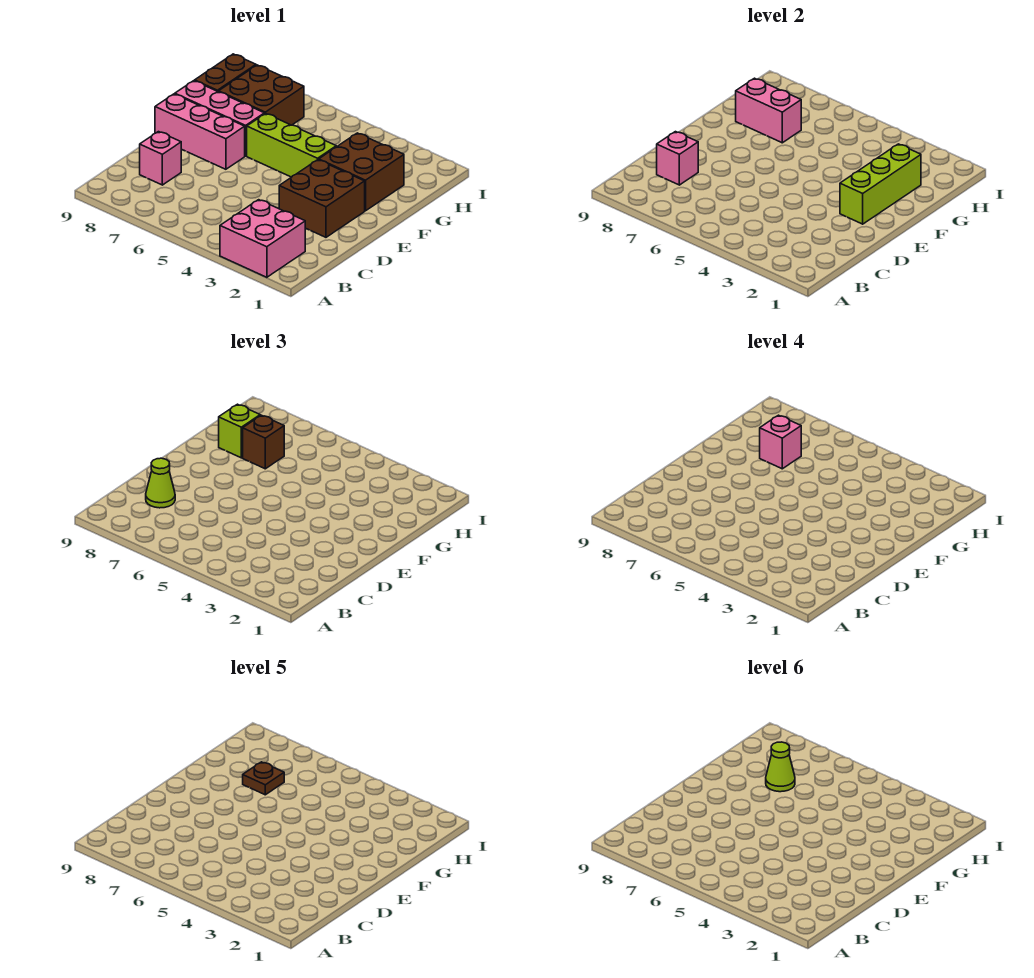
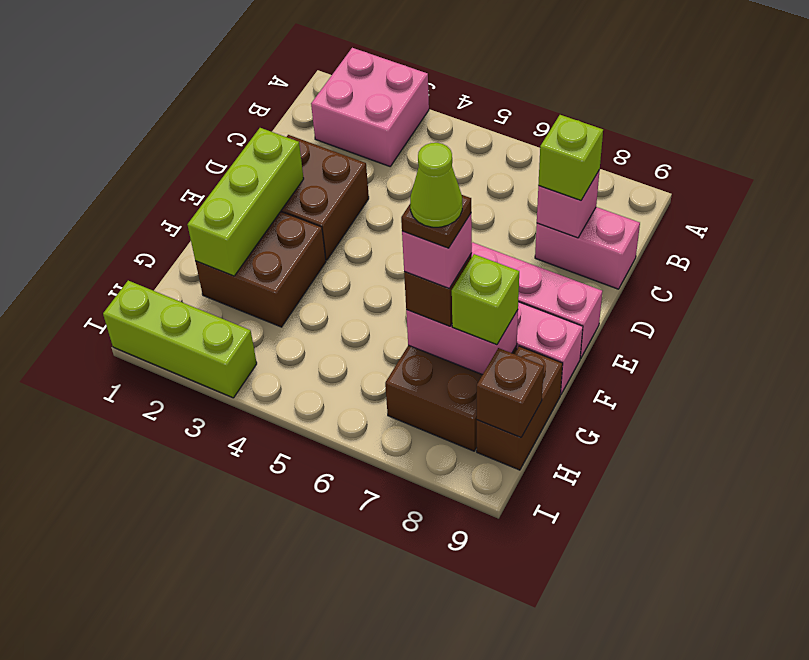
pink 1x1 brick [140,132,181,185] -> pink 1x2 brick [535,207,640,289]
lime 1x1 cone [146,458,175,508] -> lime 1x1 brick [538,115,603,201]
lime 1x3 brick [247,113,336,177] -> lime 1x3 brick moved to [103,281,257,398]
none -> brown 1x1 brick [477,348,544,437]

